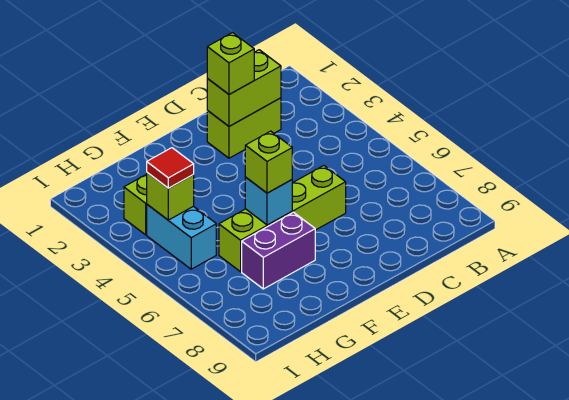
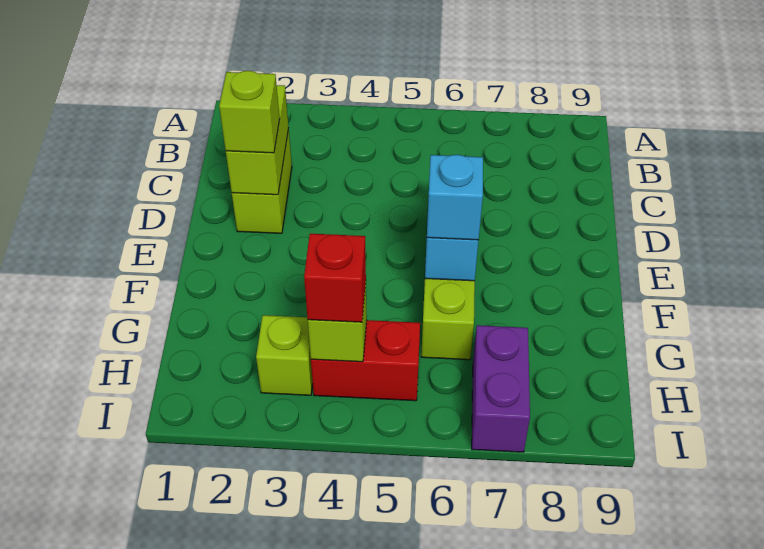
lime 1x1 brick [245,131,292,193] -> cyan 1x1 brick [427,155,483,240]
purple 1x2 brick [242,212,315,289] -> purple 1x2 brick moved to [472,325,530,452]
cyan 1x2 brick [147,205,216,269] -> red 1x2 brick [311,320,420,401]
red 1x1 tile [147,148,194,188] -> red 1x1 brick [304,234,366,322]

